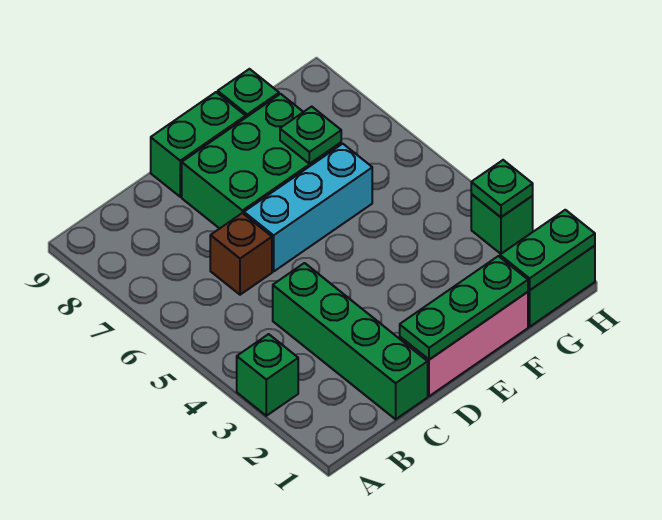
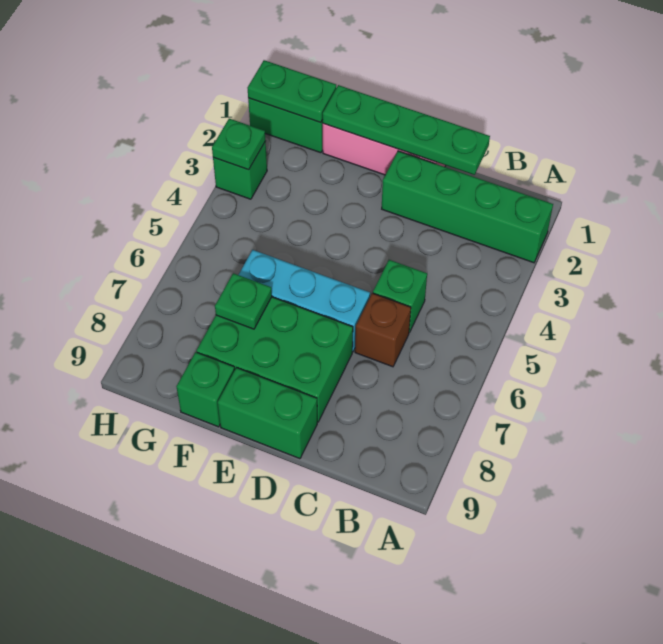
green 1x1 brick [237,334,298,416] -> green 1x1 brick moved to [373,260,427,333]
green 1x4 brick [273,263,428,419] -> green 1x4 brick turned to [382,151,553,263]
green 1x3 plate [400,256,528,360] -> green 1x4 plate [323,85,490,175]

